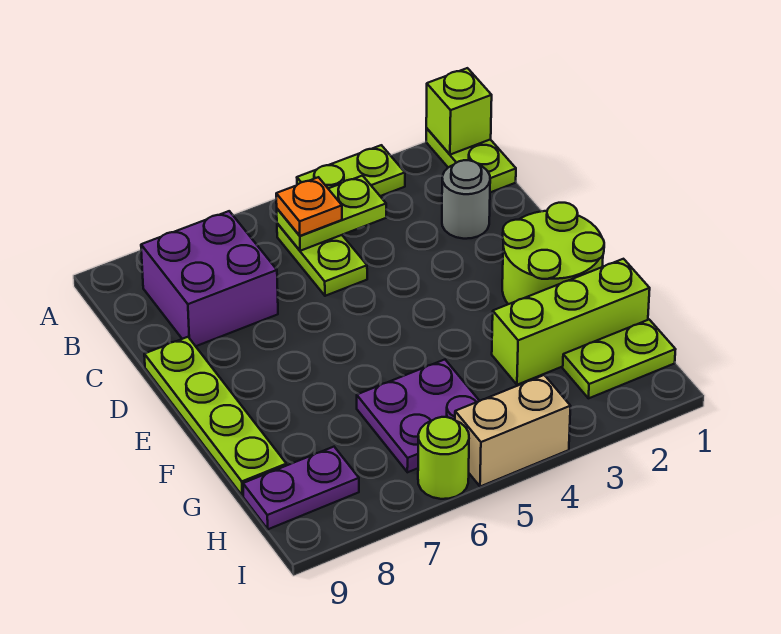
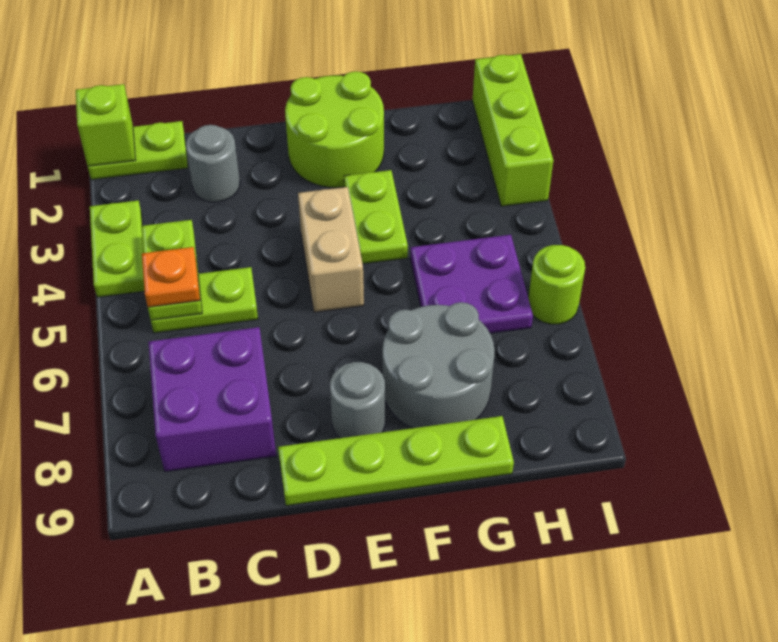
none -> grey 1x1 round brick [330,362,385,438]
none -> grey 2x2 round brick [382,302,495,428]
lime 1x3 brick [492,259,650,385] -> lime 1x3 brick moved to [472,54,553,206]
lime 1x2 plate [563,320,676,398] -> lime 1x2 plate moved to [344,170,408,264]
purple 1x2 plate [243,447,359,529] -> none
tan 1x2 brick [455,375,571,487] -> tan 1x2 brick moved to [298,187,364,312]

